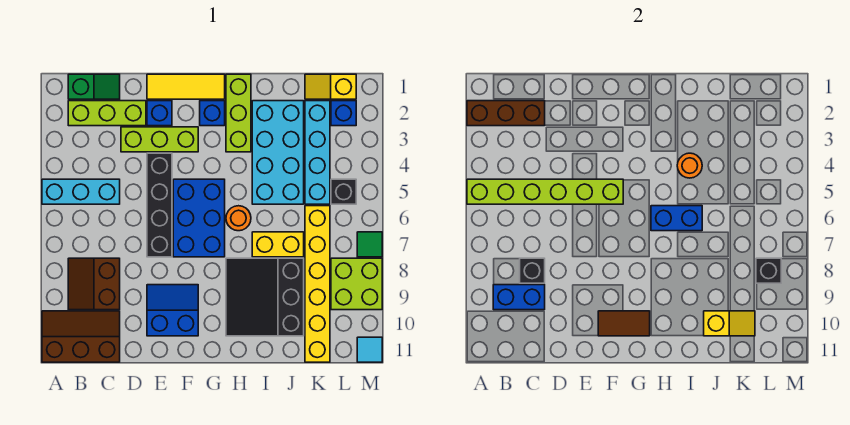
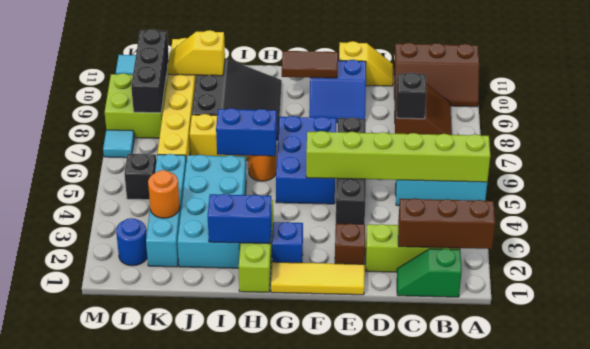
blue 1x2 brick [493,285,545,310] -> blue 1x2 brick moved to [208,194,272,244]
lime 1x3 brick [121,127,198,152] -> none
blue 1x1 brick [147,101,172,126] -> brown 1x1 brick [335,223,365,264]
orange 1x1 round brick [677,153,702,178] -> orange 1x1 round brick moved to [148,170,180,218]
yellow 1x2 slope [305,74,356,99] -> yellow 1x2 slope moved to [339,41,393,86]
blue 1x1 brick [331,101,356,126] -> blue 1x1 round brick [116,218,147,266]
black 1x1 brick [756,258,781,283] -> black 1x3 brick [131,29,169,113]
green 1x1 tile [357,232,382,257] -> cyan 1x1 tile [103,130,134,158]

